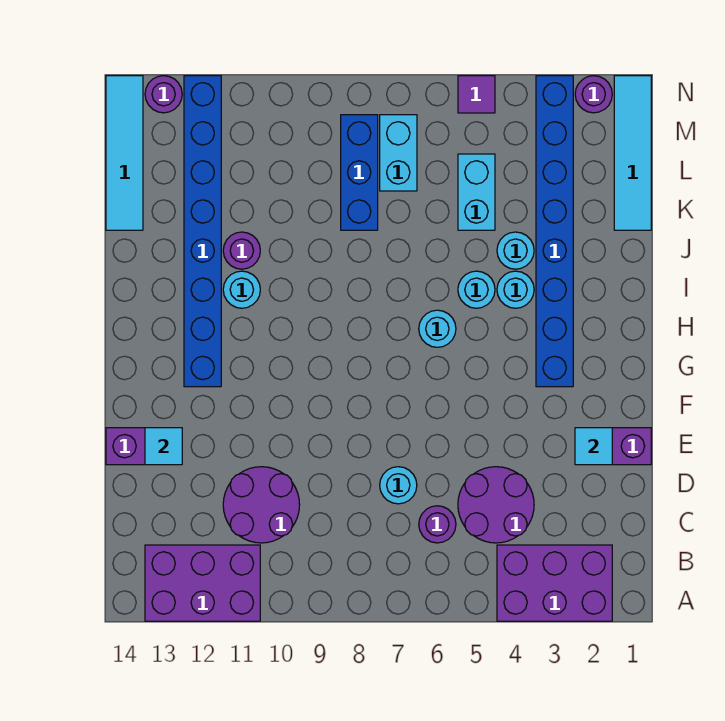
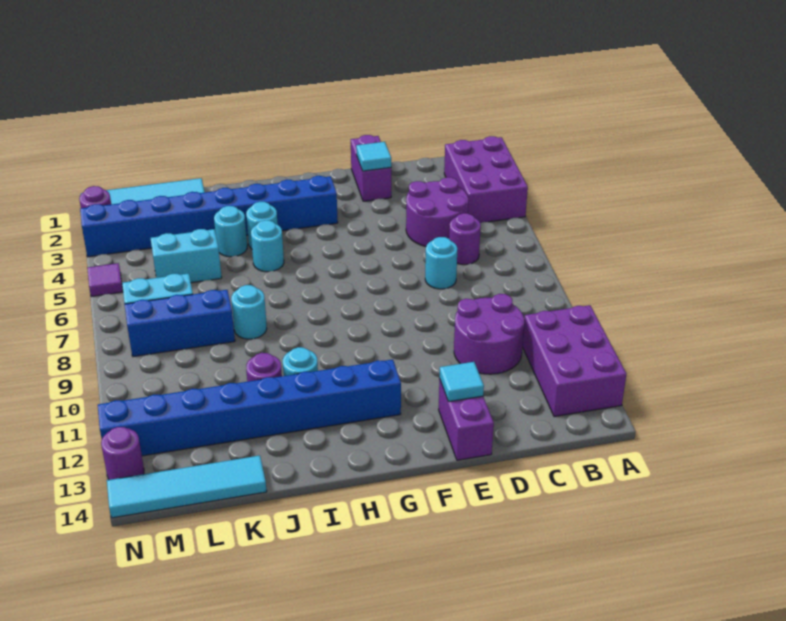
cyan 1x1 round brick [419,310,456,347] -> cyan 1x1 round brick moved to [231,285,267,339]

